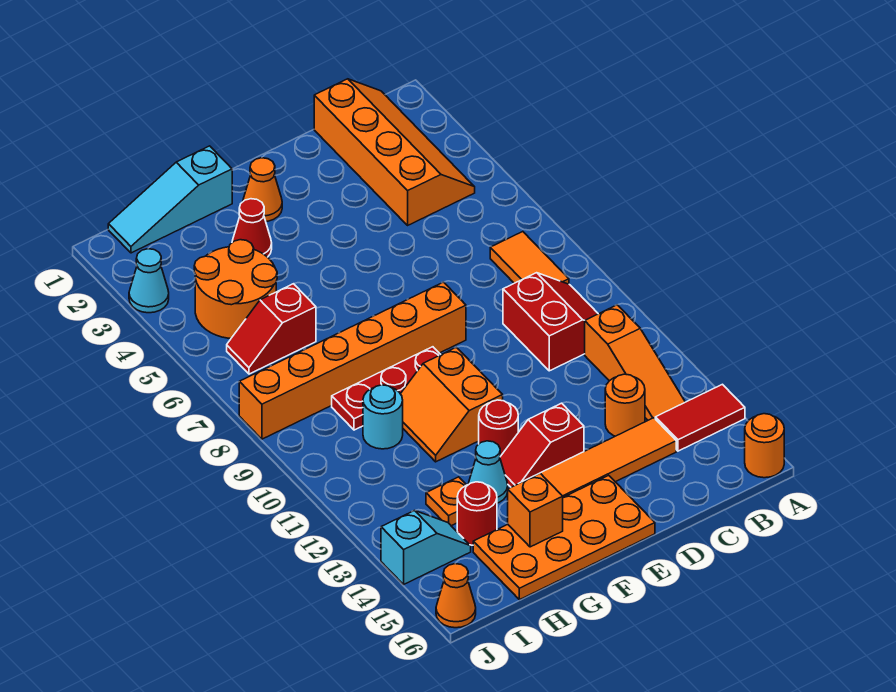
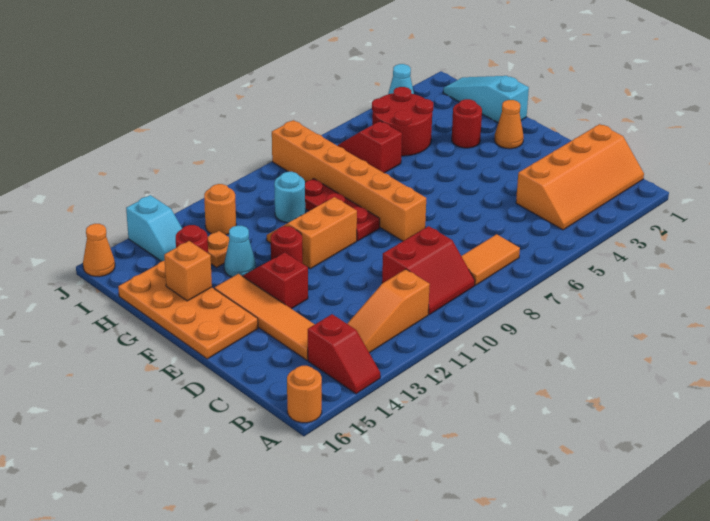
red 1x2 tile [655,384,745,451] -> red 1x2 slope [308,314,380,394]
orange 1x1 round brick [605,374,645,436] -> orange 1x1 round brick moved to [204,184,236,235]
red 1x1 cone [232,199,272,257] -> red 1x1 round brick [452,99,482,148]
orange 2x2 round brick [194,240,277,339] -> red 2x2 round brick [372,87,433,156]

